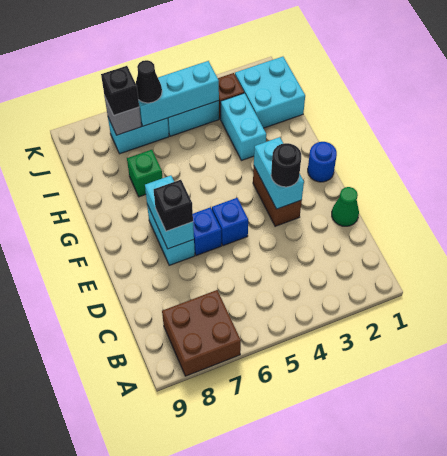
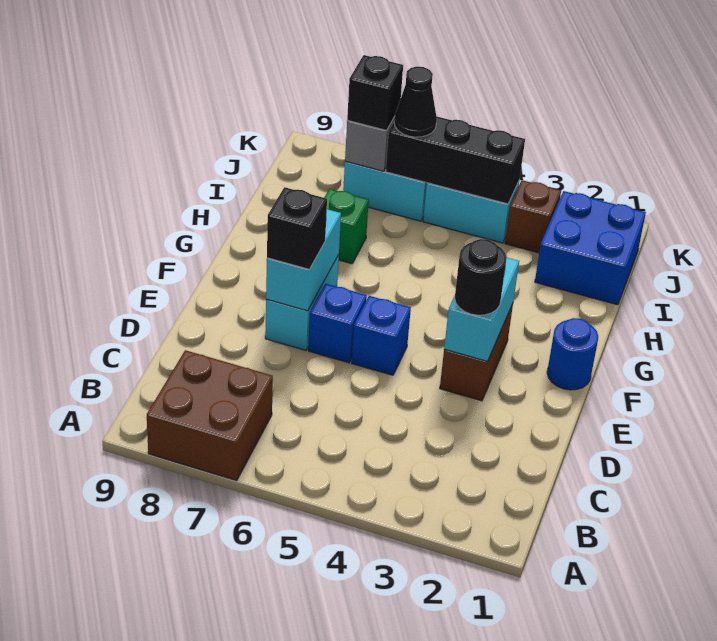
green 1x1 cone [332,187,359,226] -> none
cyan 1x2 brick [221,93,266,161] -> none
cyan 2x2 brick [235,57,305,128] -> blue 2x2 brick [535,191,646,305]
cyan 1x3 brick [139,61,219,126] -> black 1x3 brick [386,117,525,204]

